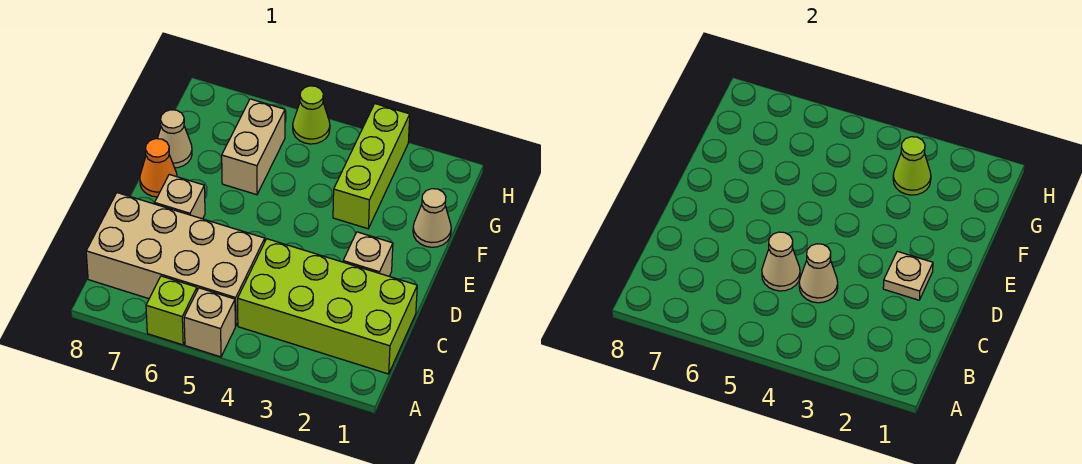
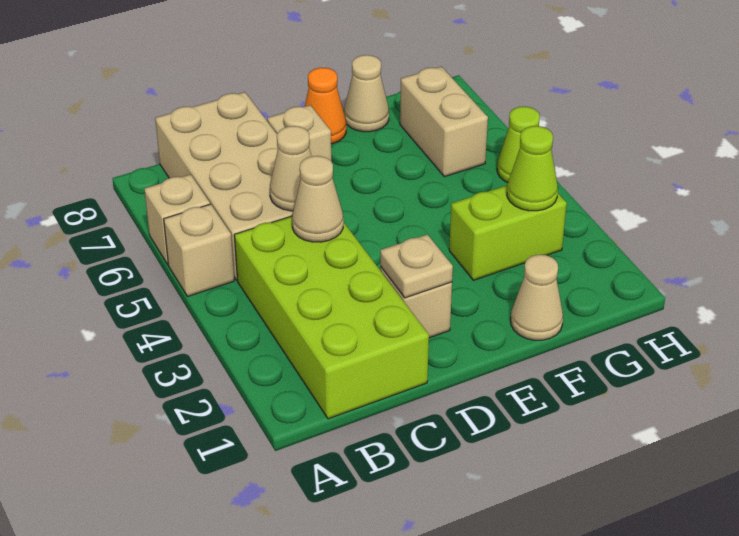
lime 1x1 brick [146,276,197,345] -> tan 1x1 brick [144,174,210,264]
lime 1x3 brick [333,104,410,229] -> lime 1x2 brick [449,185,567,280]
tan 1x2 brick [221,99,285,195] -> tan 1x2 brick turned to [400,67,488,177]

